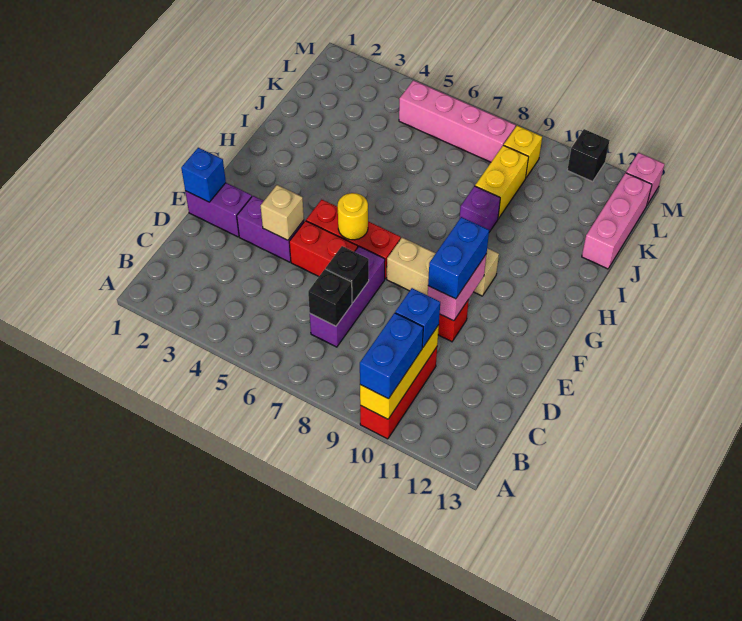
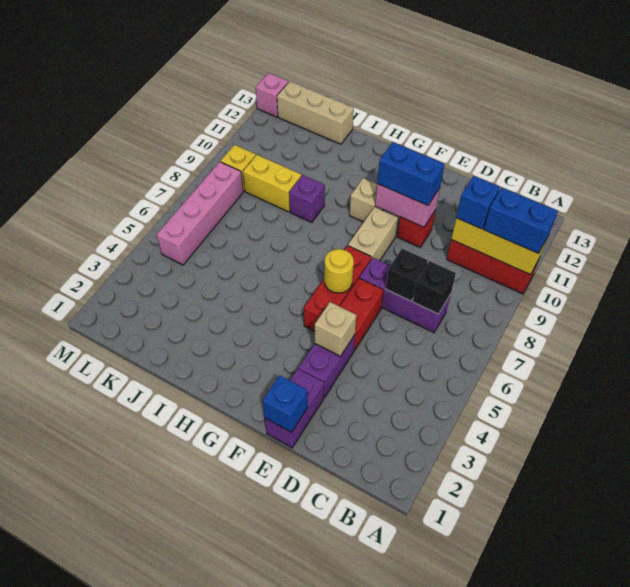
pink 1x3 brick [582,173,652,269] -> tan 1x3 brick [277,82,354,144]
black 1x1 brick [567,129,610,182] -> none

